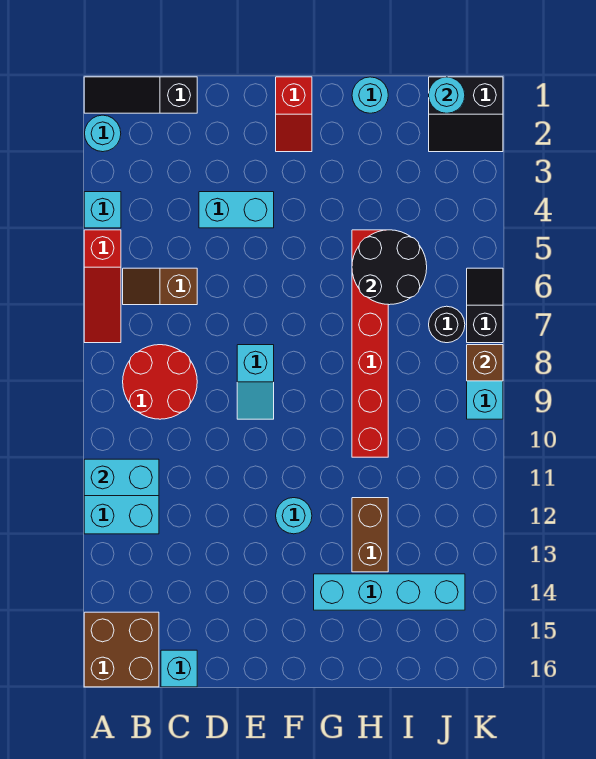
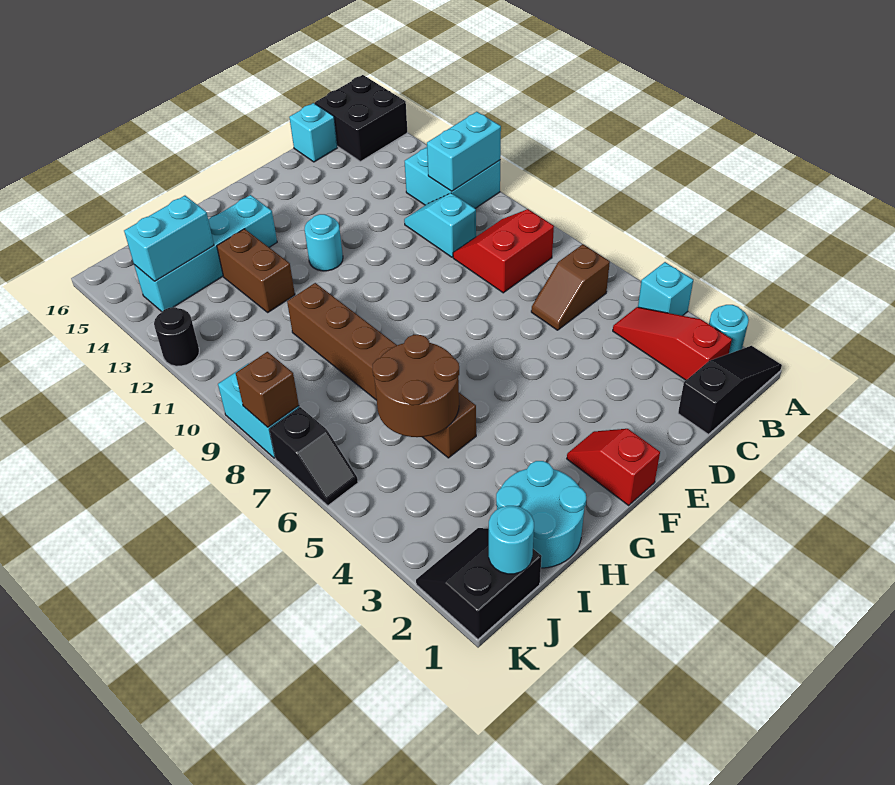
red 1x3 slope [84,230,121,343] -> red 1x3 slope moved to [613,307,732,380]
brown 2x2 brick [84,612,159,687] -> black 2x2 brick [315,75,408,162]
brown 1x2 slope [123,268,197,305] -> brown 1x2 slope turned to [531,244,610,330]
red 2x2 round brick [123,345,197,419] -> red 2x2 slope [453,209,554,293]
cyan 1x2 brick [199,192,274,228] -> cyan 1x2 brick moved to [124,196,214,281]
cyan 1x2 slope [237,345,274,419] -> cyan 1x2 slope moved to [404,193,476,257]
cyan 1x1 round brick [352,77,388,113] -> cyan 2x2 round brick [496,461,586,568]
red 1x6 brick [352,230,388,457] -> brown 1x6 brick [287,283,476,458]
black 2x2 round brick [352,230,427,305] -> brown 2x2 round brick [372,335,459,437]
black 1x1 round brick [429,306,465,343] -> black 1x1 round brick moved to [154,307,199,366]

